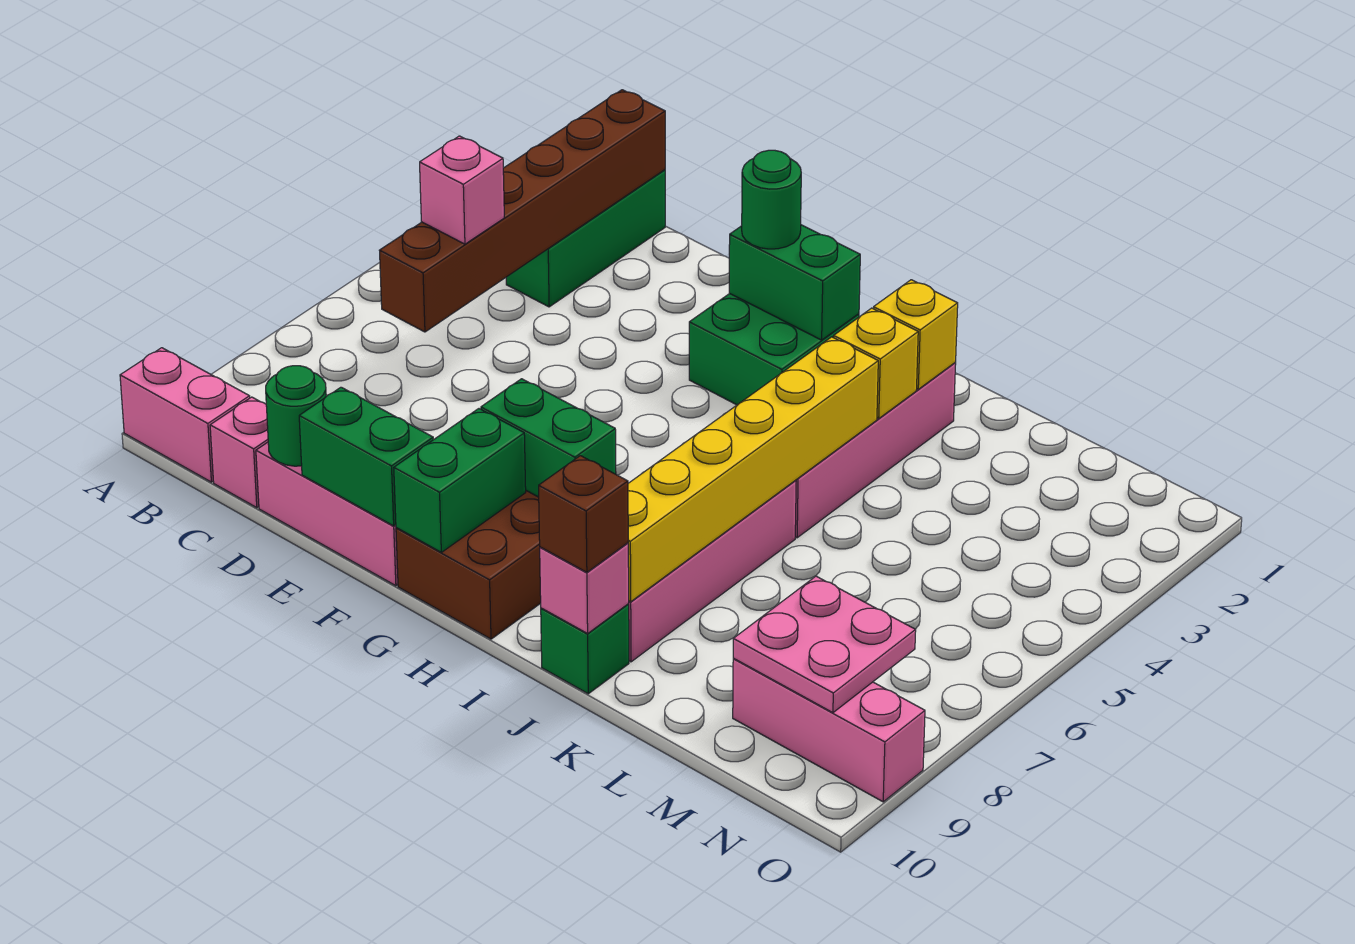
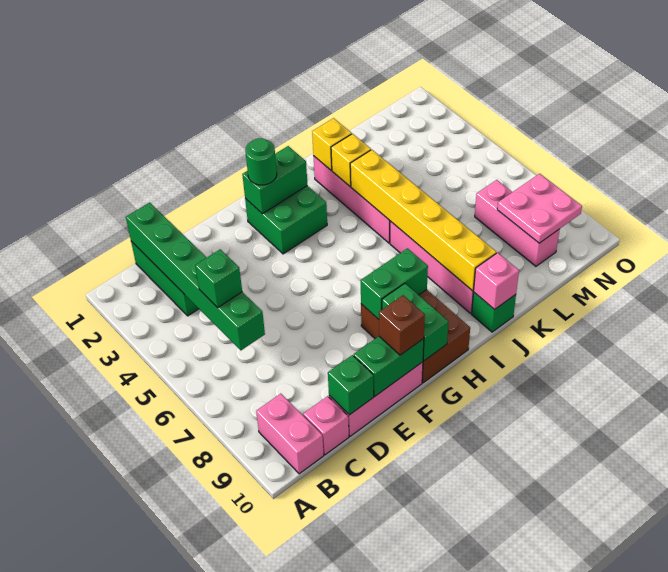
pink 1x2 brick [120,348,250,482] -> pink 1x2 brick turned to [256,394,324,474]
brown 1x6 brick [379,90,665,332] -> green 1x6 brick [126,202,265,350]
pink 1x1 brick [420,136,504,244] -> green 1x1 brick [195,249,242,308]
green 1x1 round brick [266,366,326,466] -> green 1x1 brick [328,355,374,415]
brown 1x1 brick [539,456,628,572] -> brown 1x1 brick moved to [379,295,425,355]
pink 1x3 brick [733,659,925,802] -> pink 1x3 brick turned to [475,180,560,266]

